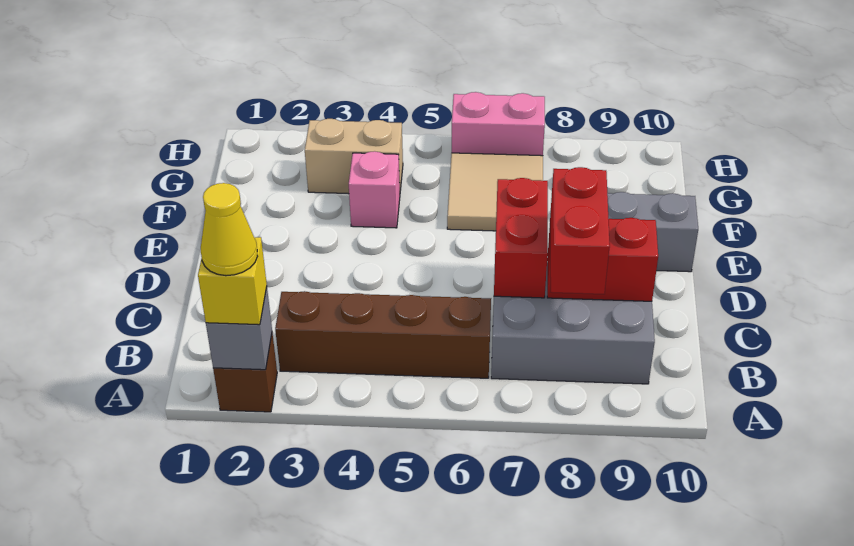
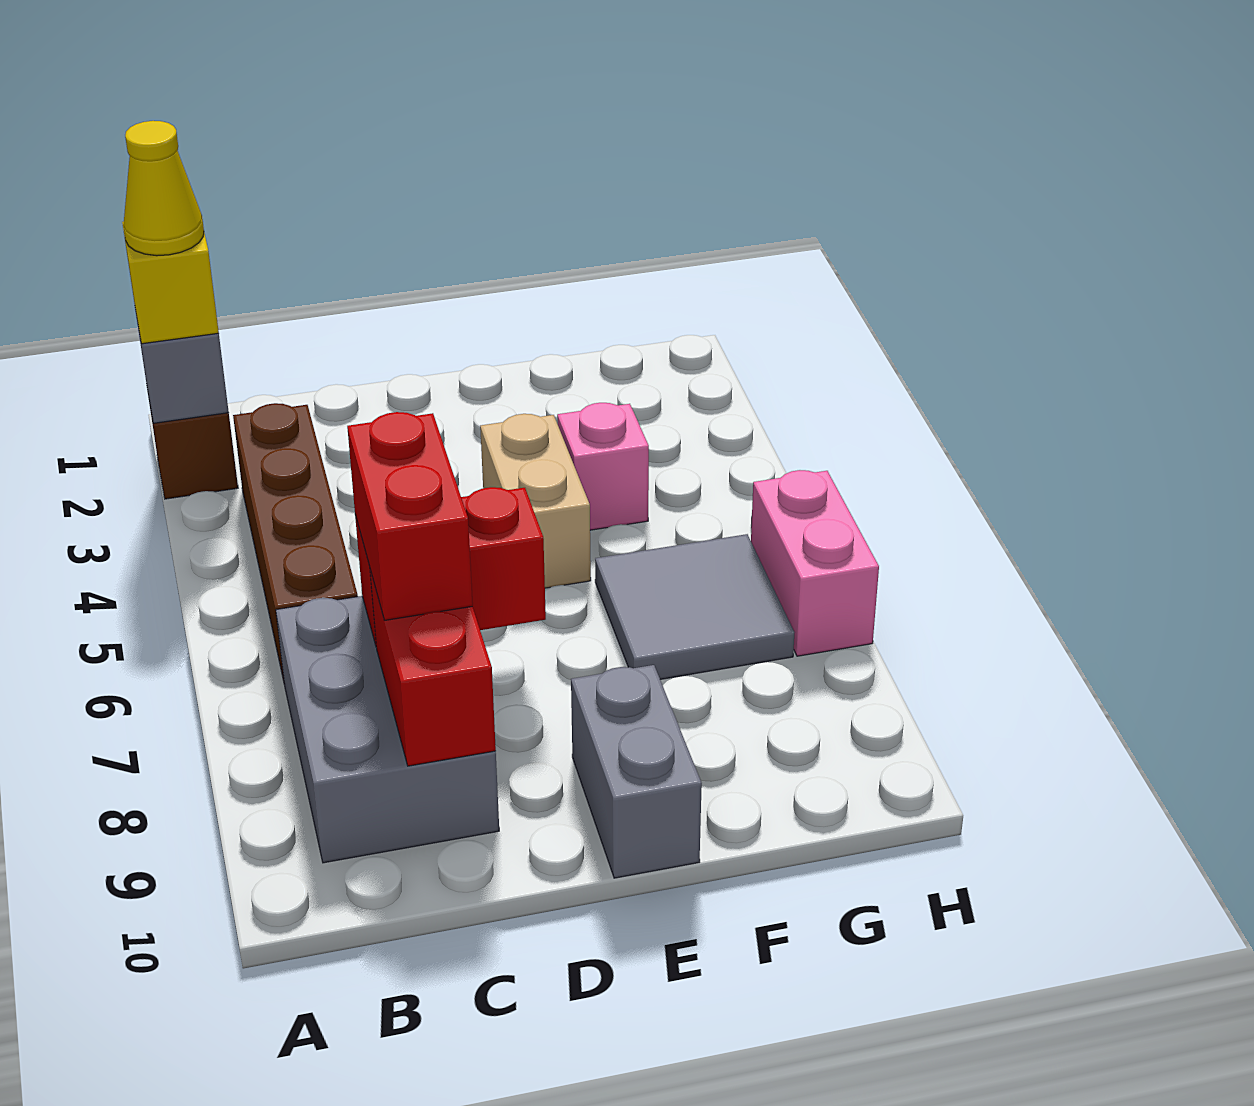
red 1x2 brick [550,167,610,294] -> red 1x2 brick turned to [347,412,473,621]
tan 2x2 tile [447,153,543,231] -> grey 2x2 tile [595,534,794,679]
tan 1x2 brick [305,119,403,194] -> tan 1x2 brick moved to [480,414,591,588]

